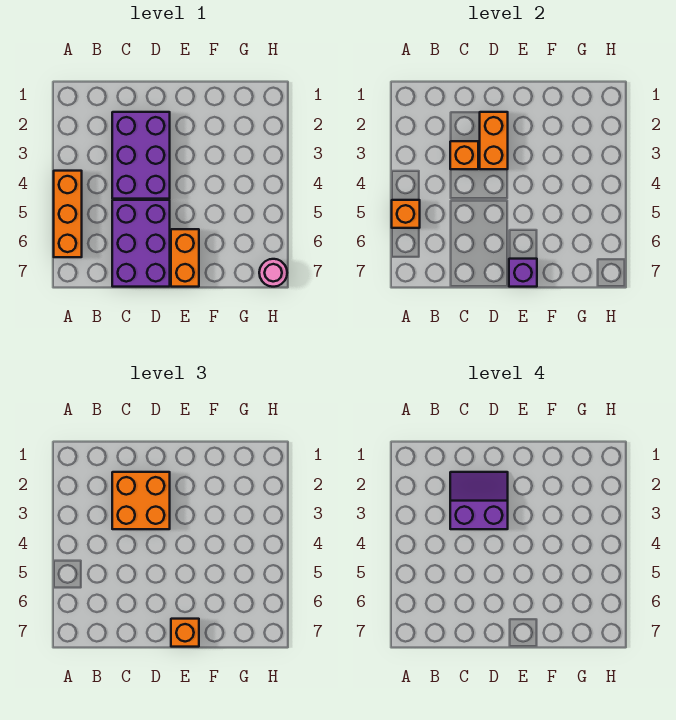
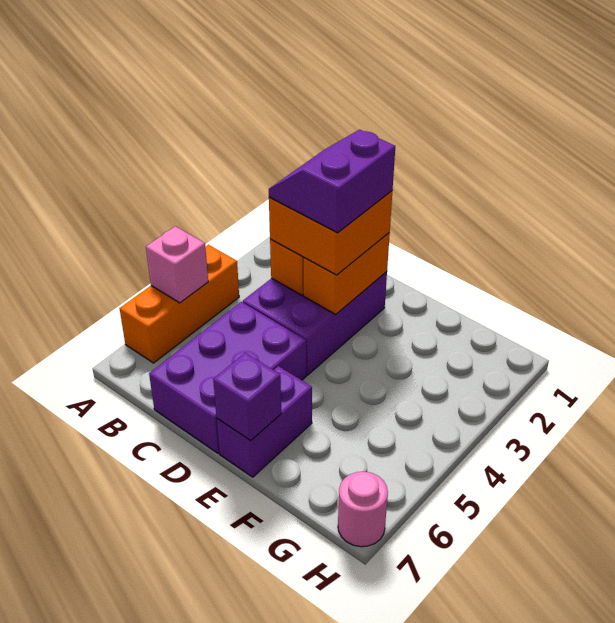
orange 1x1 brick [392,200,420,228] -> pink 1x1 brick [146,226,208,303]
purple 2x2 slope [450,472,508,529] -> purple 2x2 slope turned to [269,130,395,233]
orange 1x2 brick [171,229,199,287] -> purple 1x2 brick [217,366,312,477]
orange 1x1 brick [171,619,199,647] -> none

